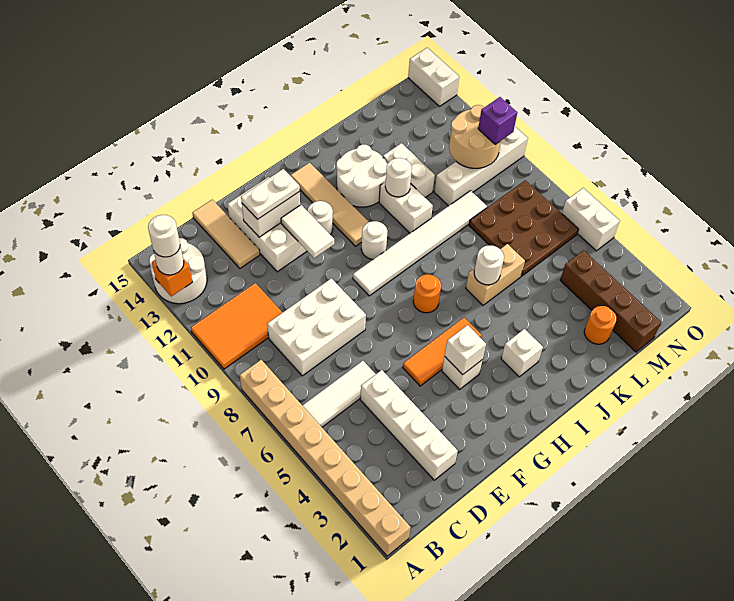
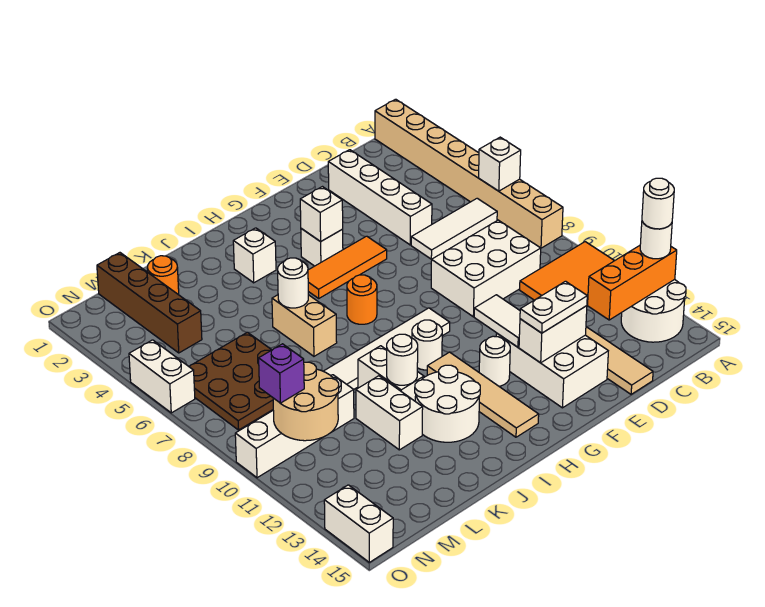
none -> white 1x1 brick [479,137,521,191]
orange 1x1 brick [152,259,192,297] -> orange 1x3 brick [588,246,677,320]
tan 1x2 brick [466,244,525,305] -> tan 1x2 brick turned to [272,295,337,356]

